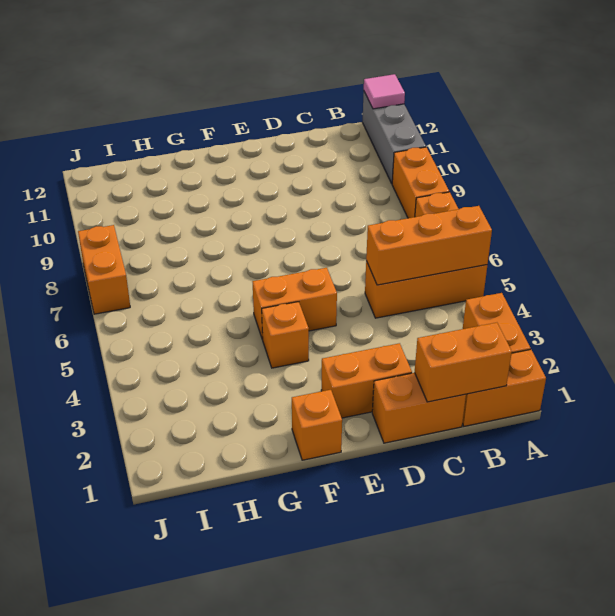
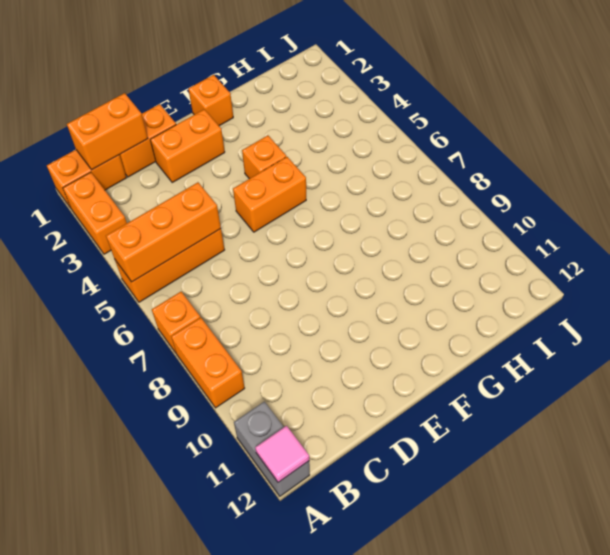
grey 1x3 brick [362,92,426,183] -> grey 1x2 brick [234,401,310,496]
orange 1x2 brick [78,225,130,314] -> none

